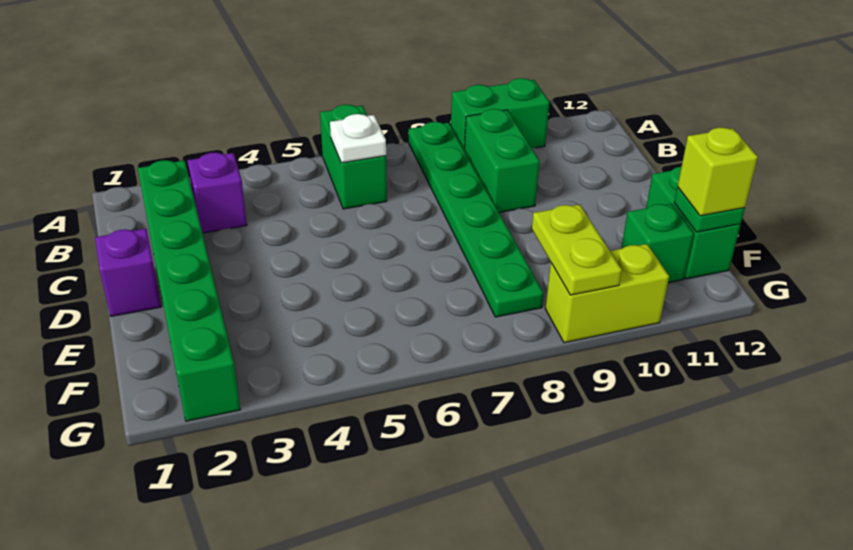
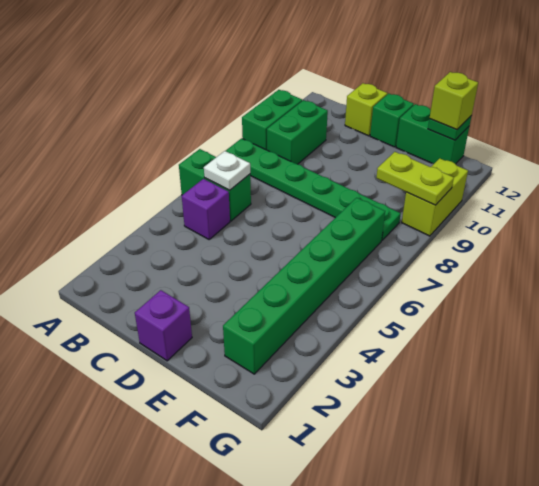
green 1x6 brick [138,160,240,421] -> green 1x6 brick turned to [223,198,385,374]
purple 1x1 brick [187,152,247,233] -> purple 1x1 brick moved to [182,179,230,239]
green 1x2 brick [465,109,540,212] -> green 1x2 brick turned to [267,100,328,164]
none -> lime 1x1 brick [345,83,387,136]
green 1x1 brick [621,204,694,283] -> green 1x1 brick moved to [370,93,414,147]

